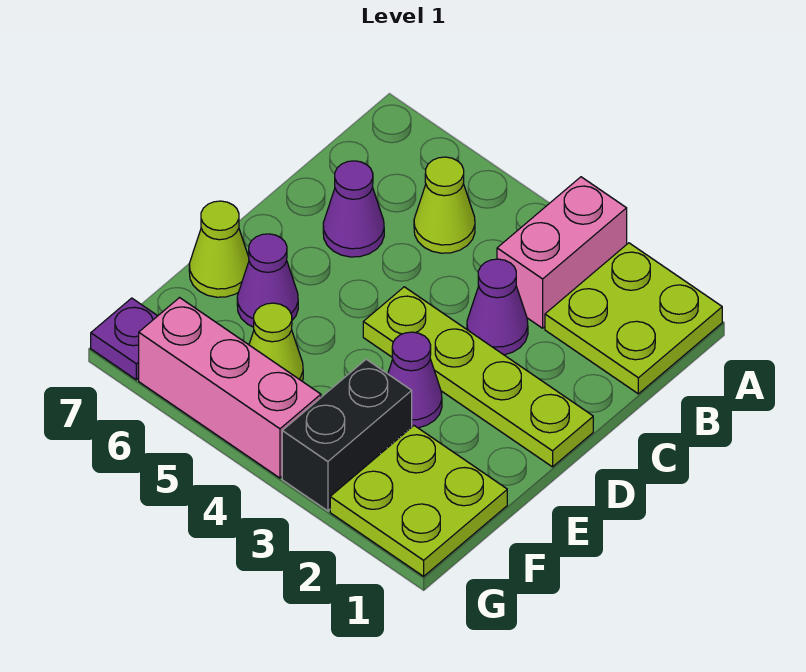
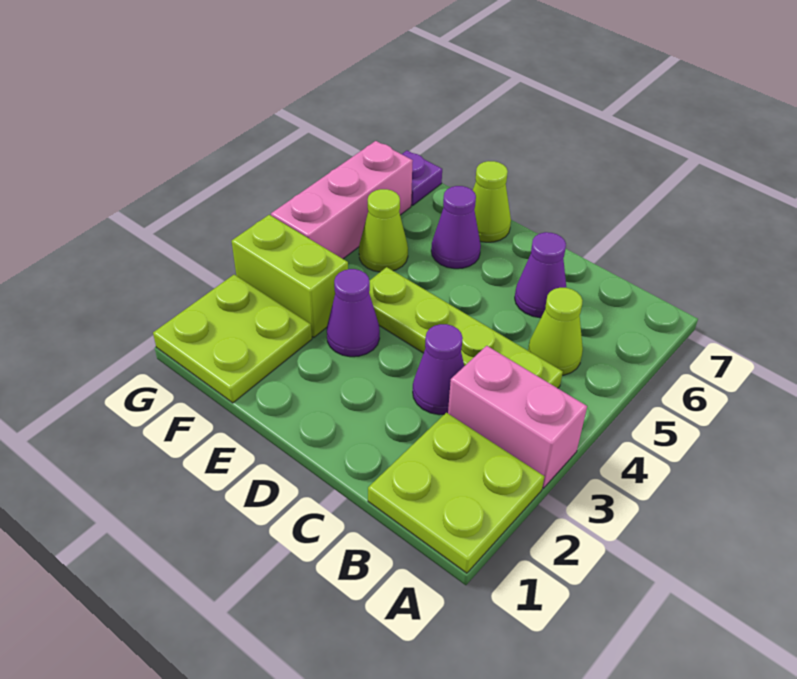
lime 1x4 plate [363,287,593,467] -> lime 1x4 plate turned to [369,267,563,388]
black 1x2 brick [282,359,412,511] -> lime 1x2 brick [232,215,348,338]

